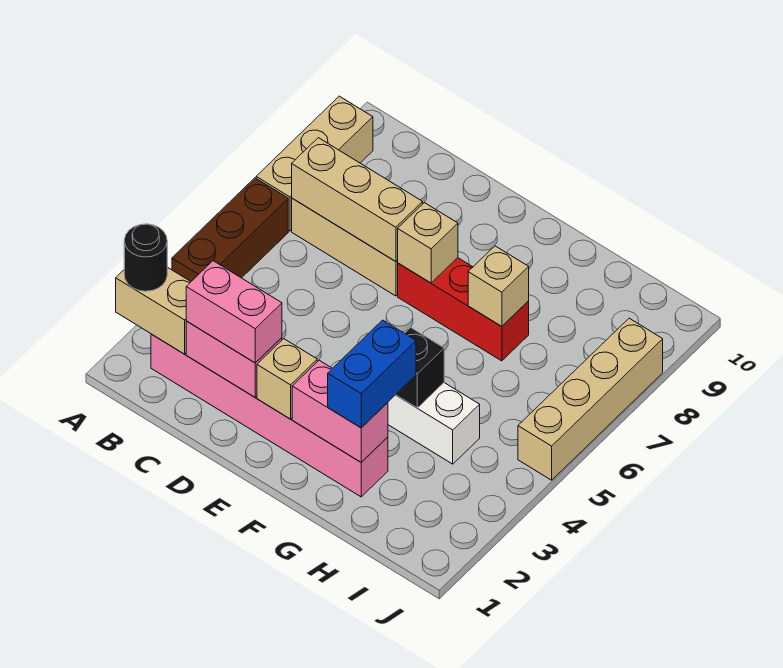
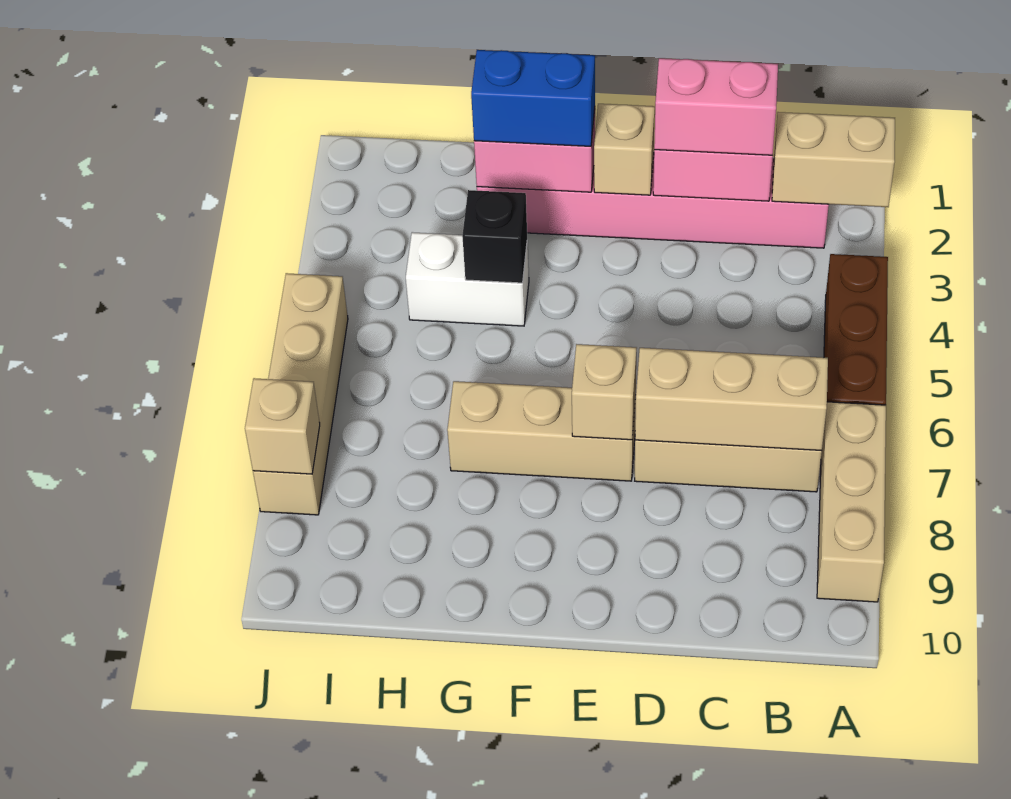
black 1x1 round brick [124,224,167,291] -> none
red 1x3 brick [398,258,529,361] -> tan 1x3 brick [447,381,636,481]
blue 1x2 brick [328,320,416,428] -> blue 1x2 brick turned to [471,50,595,146]
tan 1x1 brick [468,246,529,326] -> tan 1x1 brick moved to [245,378,320,474]

